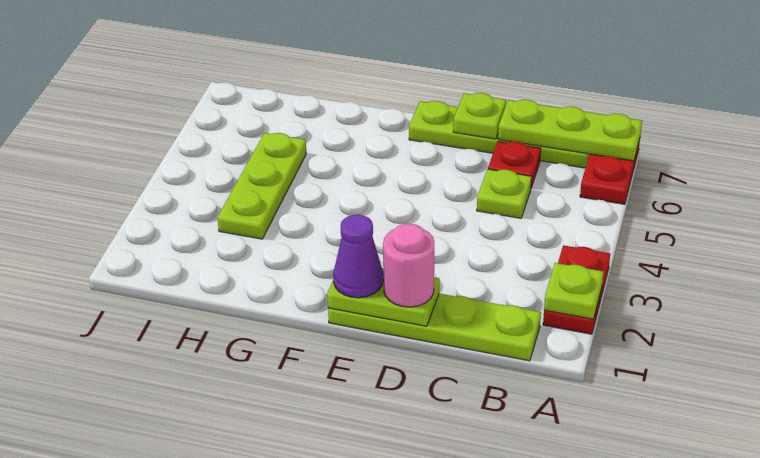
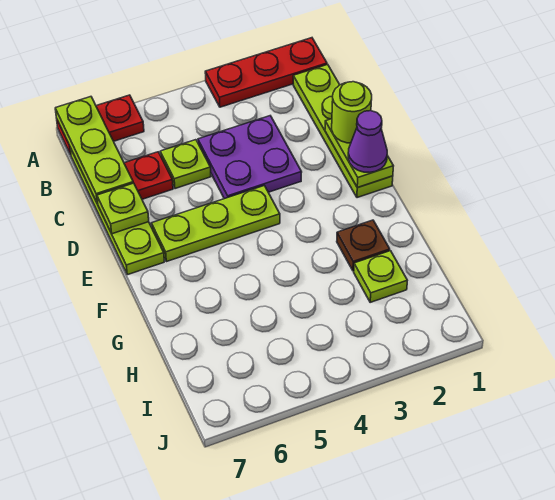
red 1x2 plate [543,245,610,334] -> red 1x3 plate [205,38,327,107]
lime 1x1 plate [544,263,603,319] -> lime 1x1 plate moved to [354,251,407,302]
none -> purple 2x2 plate [198,116,302,199]
pink 1x1 round brick [383,224,434,307] -> lime 1x1 round brick [332,82,372,143]
none -> brown 1x1 plate [337,220,390,271]
lime 1x3 plate [217,133,306,239] -> lime 1x3 plate moved to [151,186,280,262]

